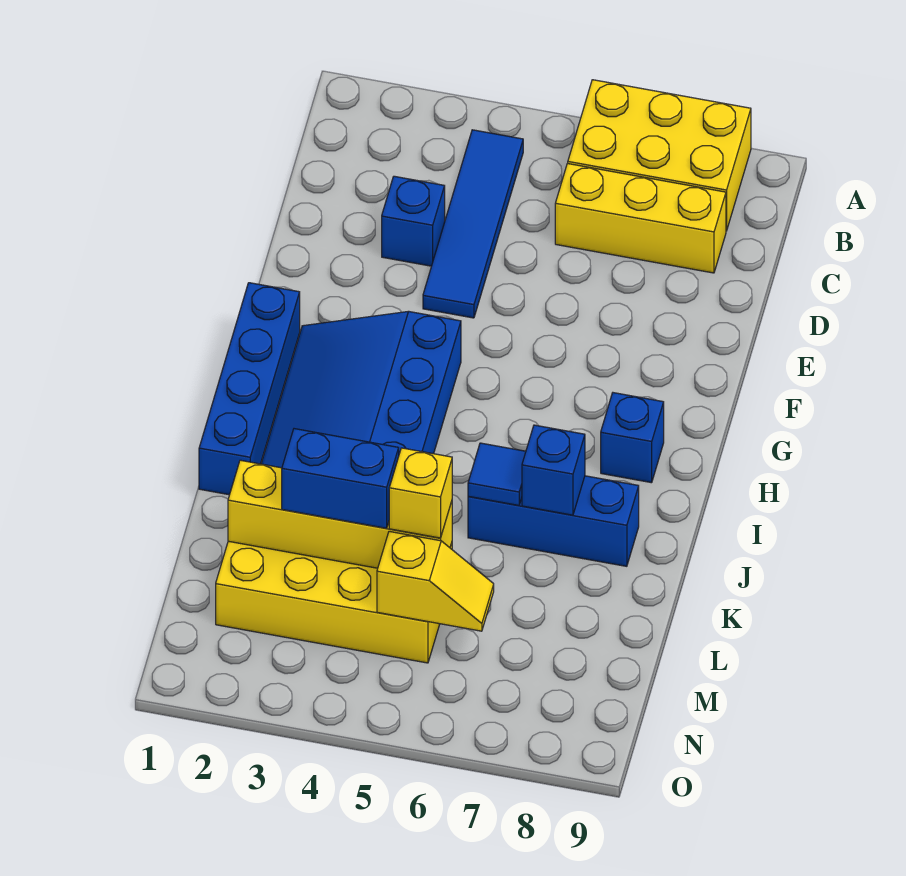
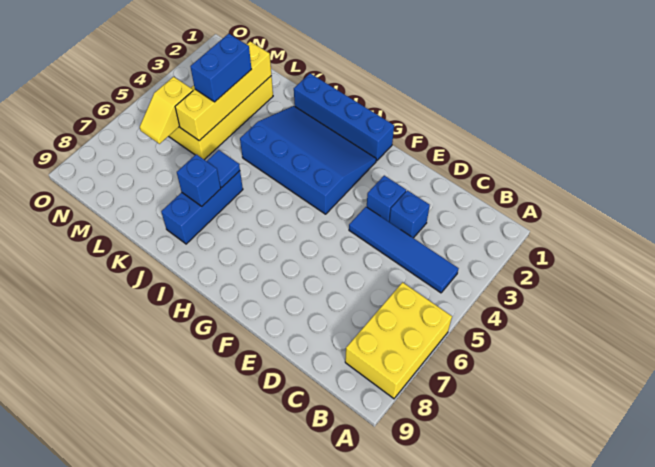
yellow 1x3 brick [555,163,726,273] -> none
blue 1x1 brick [601,393,664,483] -> blue 1x1 brick moved to [367,176,406,222]
yellow 1x1 brick [389,448,452,538] -> none

